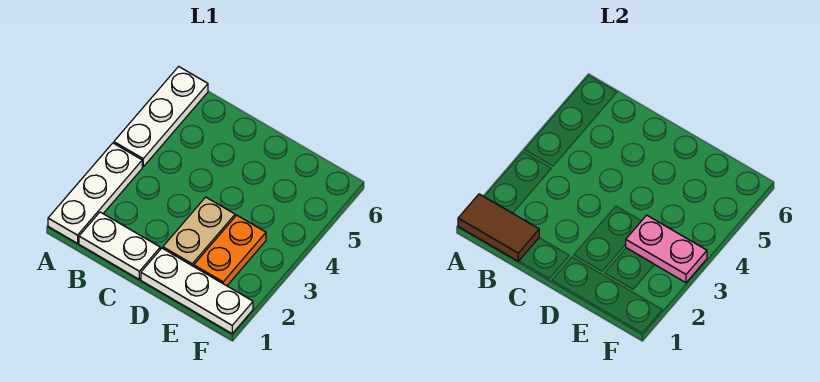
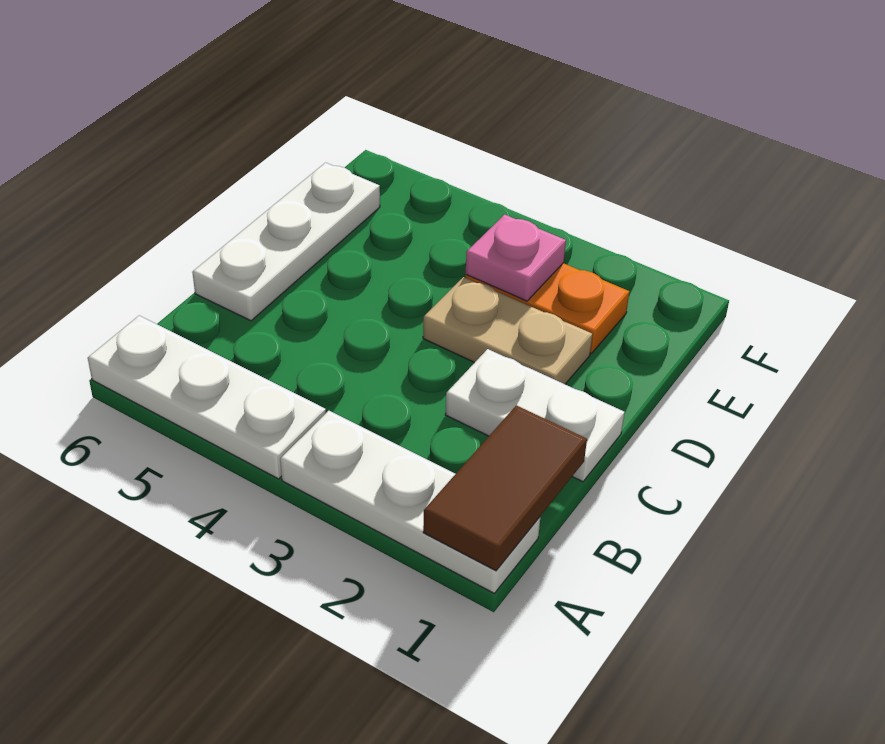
white 1x2 plate [79,212,160,279] -> white 1x2 plate turned to [445,349,625,482]
white 1x3 plate [141,248,253,334] -> white 1x3 plate moved to [192,163,380,321]
pink 1x2 plate [625,215,707,283] -> pink 1x1 plate [466,215,566,301]

